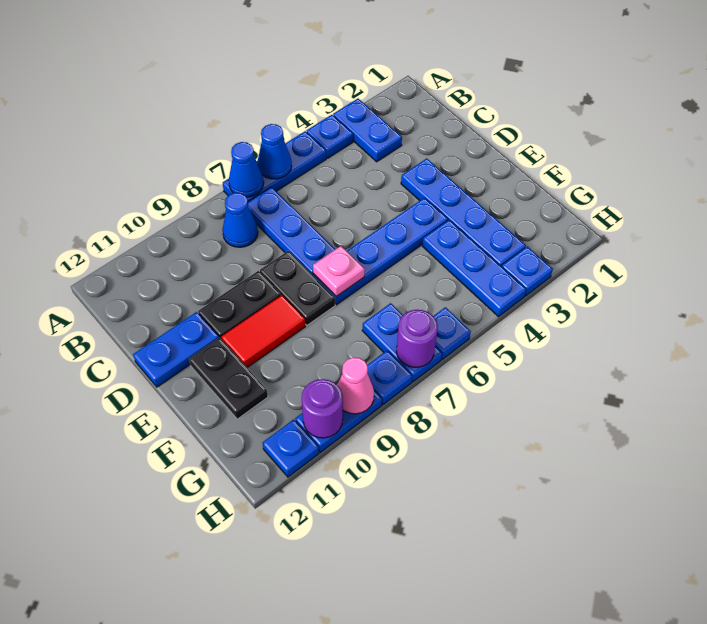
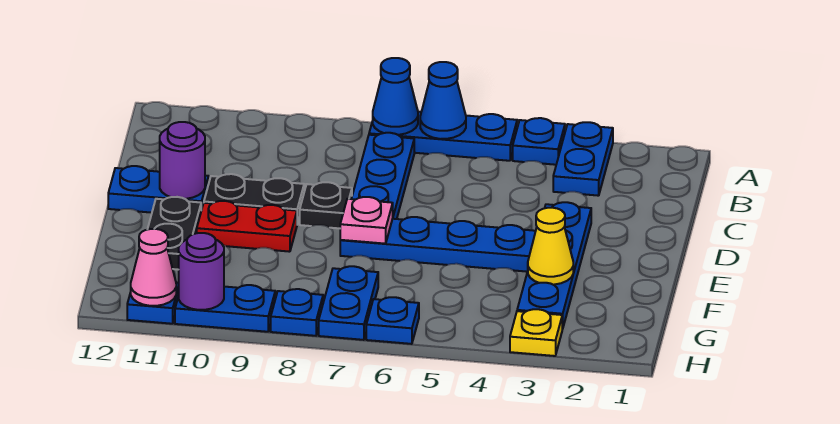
blue 1x1 cone [222,193,258,247] -> none
black 1x2 plate [260,251,335,325] -> black 1x1 plate [300,182,352,228]
red 1x2 tile [221,295,305,368] -> red 1x2 plate [197,201,297,252]
none -> yellow 1x1 cone [528,208,573,285]
blue 1x3 plate [422,220,526,317] -> none
blue 1x1 plate [502,247,553,296] -> yellow 1x1 plate [510,309,562,356]
purple 1x1 round brick [396,310,438,367] -> purple 1x1 round brick moved to [160,122,205,199]
pink 1x1 cone [337,358,374,414] -> pink 1x1 cone moved to [131,229,176,306]

